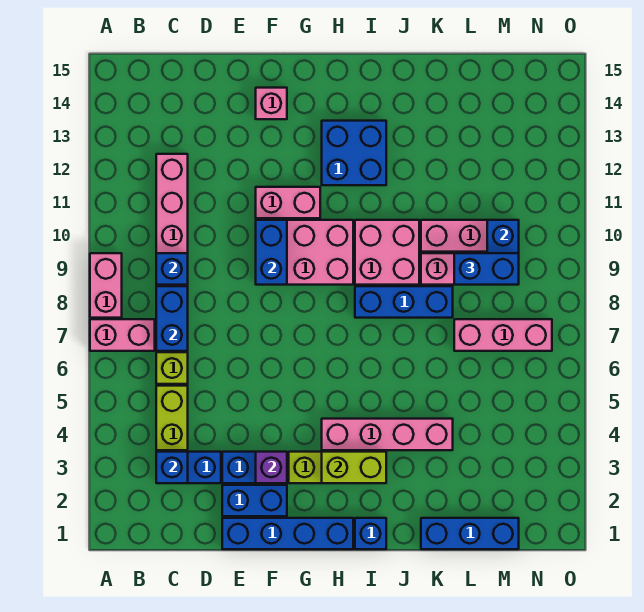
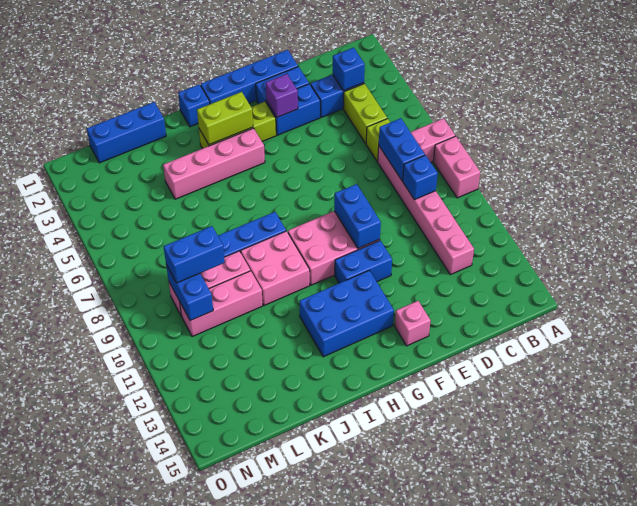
pink 1x2 brick [256,187,320,218] -> blue 1x2 brick [335,241,392,283]
blue 2x2 brick [322,121,386,185] -> blue 2x3 brick [299,270,394,357]
pink 1x3 brick [454,319,552,351] -> none

